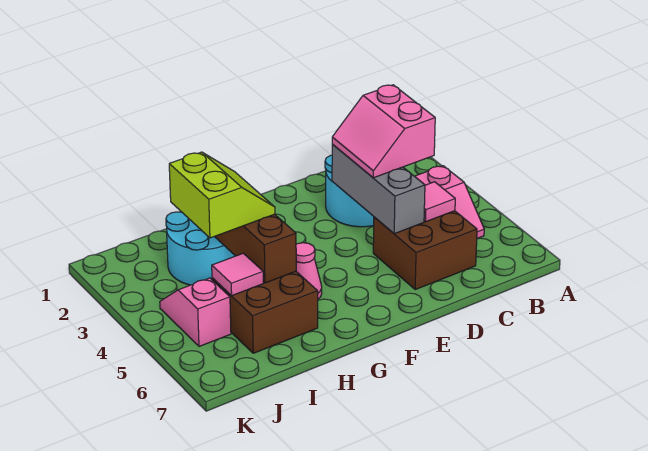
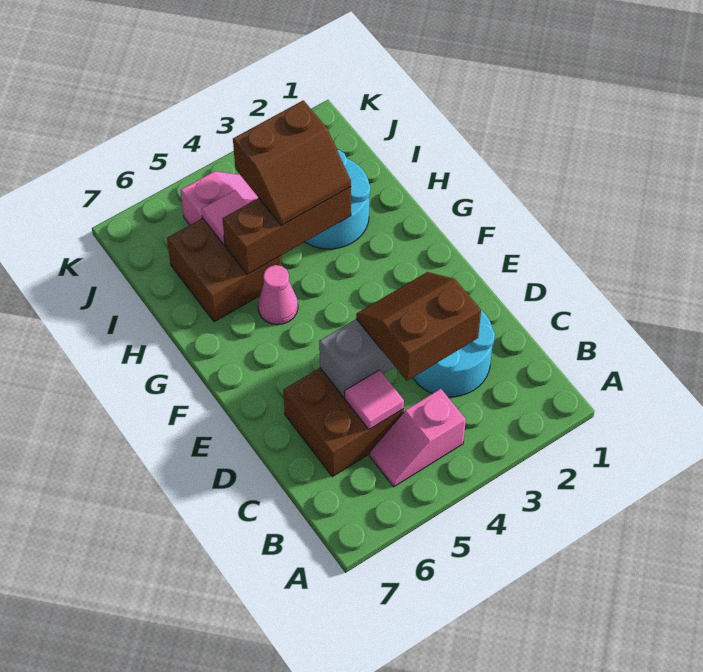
pink 2x2 slope [332,85,435,178] -> brown 2x2 slope [356,272,481,381]
lime 2x2 slope [169,152,275,238] -> brown 2x2 slope [233,100,351,226]

